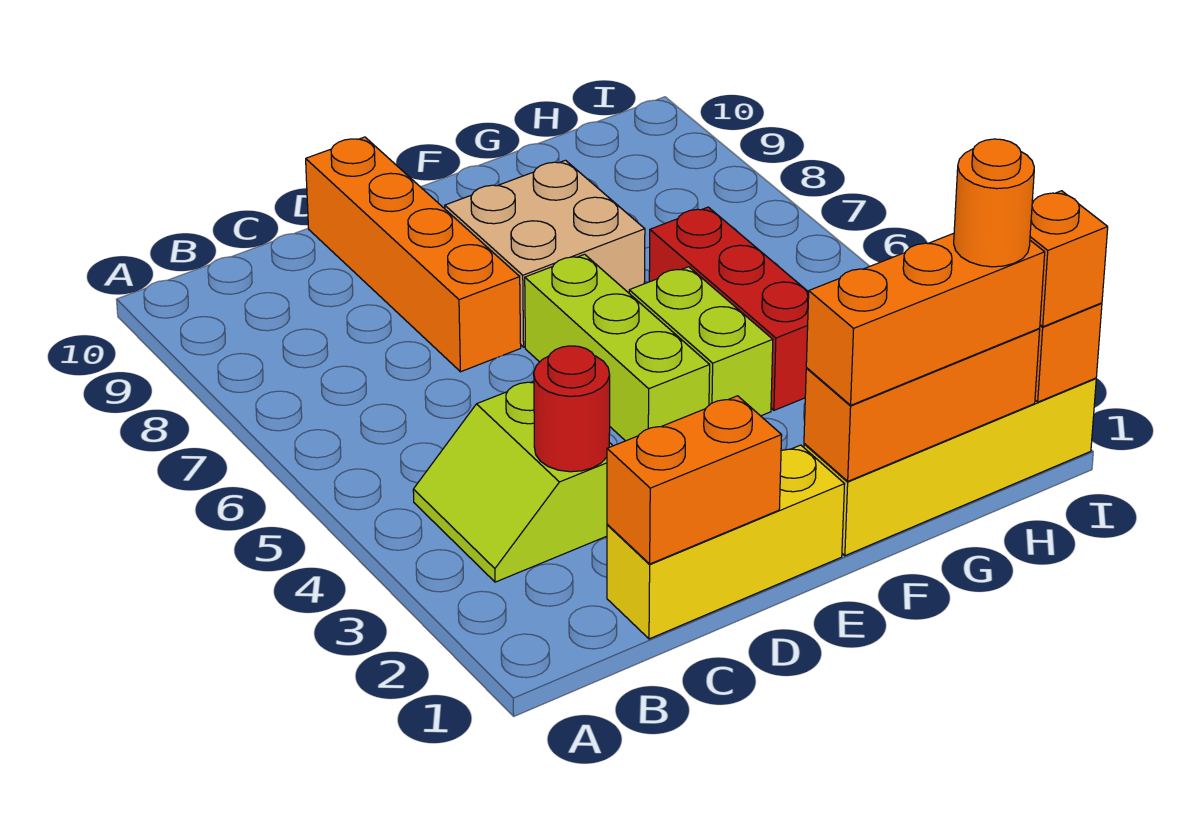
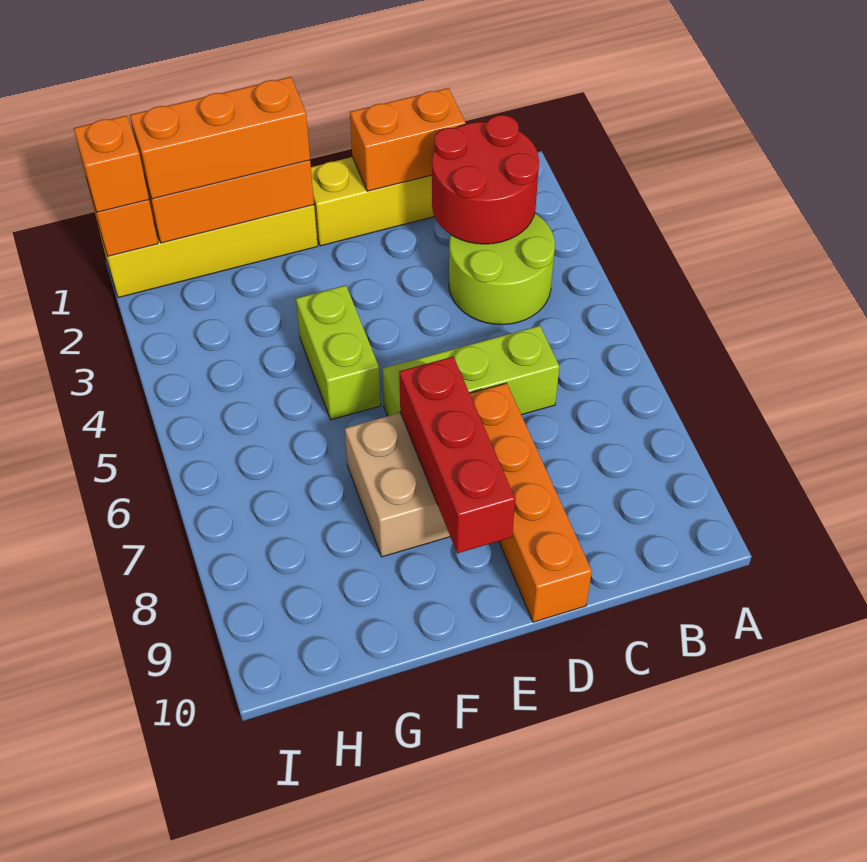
lime 2x2 slope [413,381,613,582] -> lime 2x2 round brick [449,214,555,325]
red 1x1 round brick [534,346,610,472] -> red 2x2 round brick [432,115,539,244]
lime 1x3 brick [525,254,710,441] -> lime 1x3 brick turned to [383,326,559,416]
red 1x3 brick [649,207,809,410] -> red 1x3 brick moved to [399,357,515,553]
orange 1x1 round brick [954,139,1034,267] -> none

